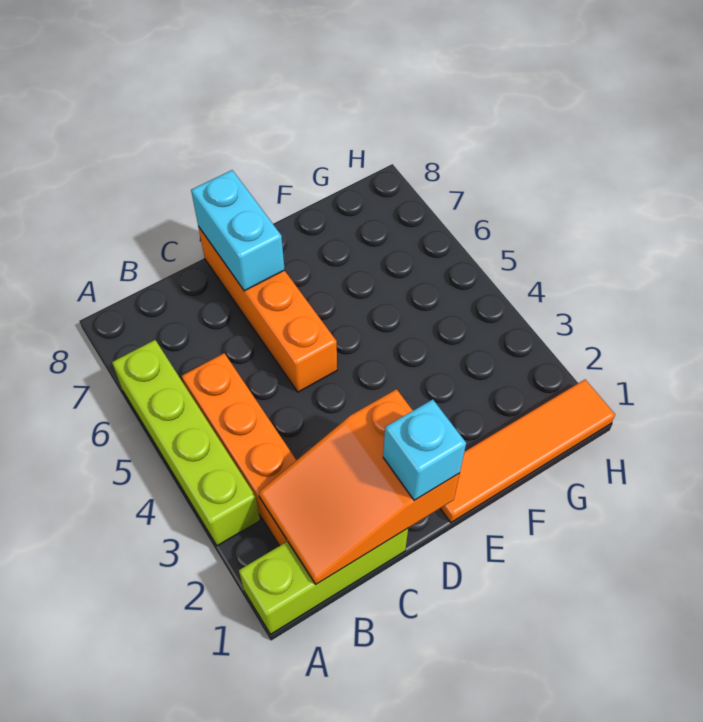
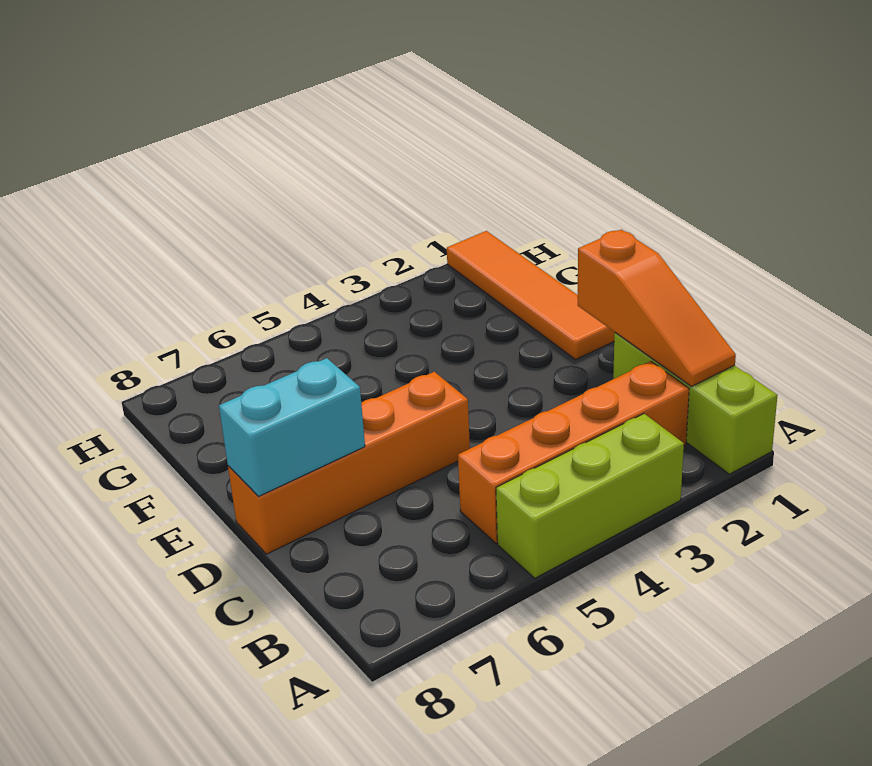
lime 1x4 brick [112,340,260,546] -> lime 1x3 brick [496,414,684,578]
orange 2x3 slope [258,389,460,584] -> orange 1x3 slope [578,230,736,387]
cyan 1x1 brick [383,399,466,500] -> none

